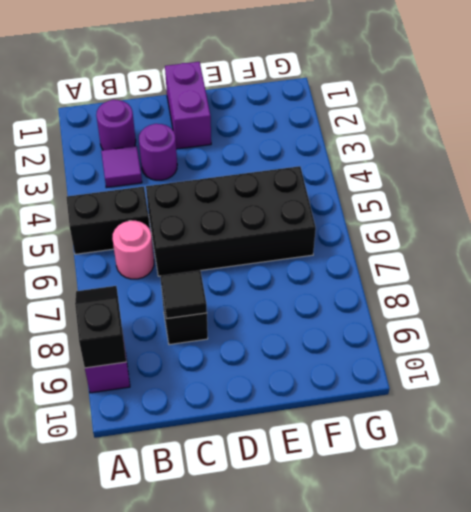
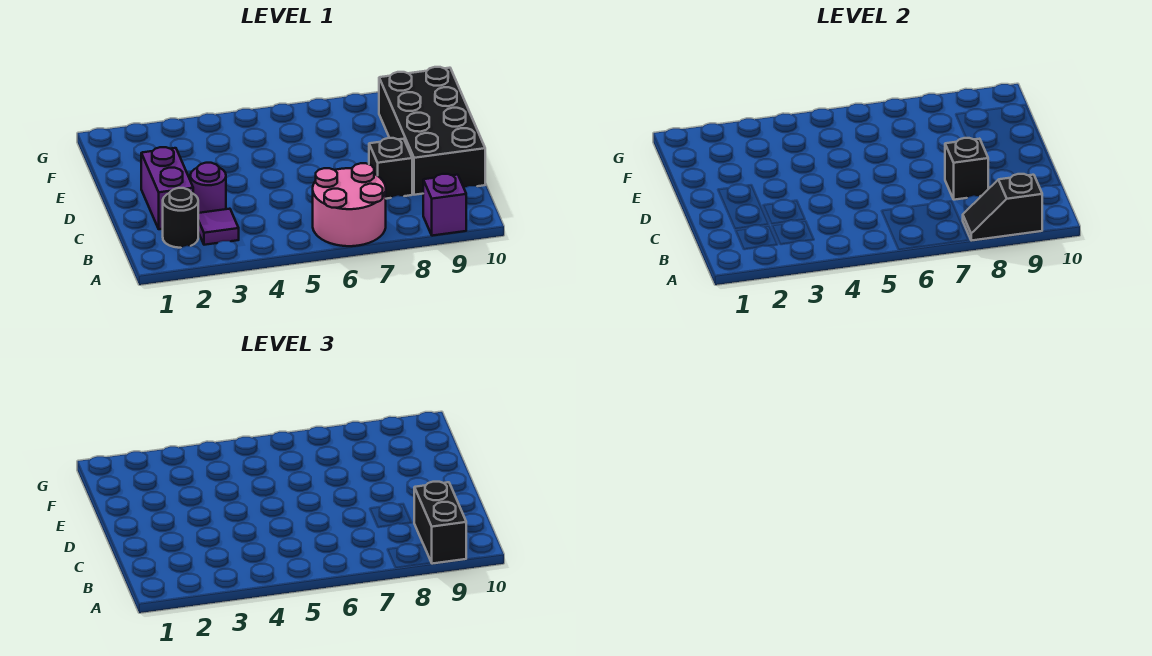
black 1x2 brick [66,187,150,254] -> black 1x2 brick moved to [414,482,466,564]
purple 1x1 round brick [96,100,136,150] -> black 1x1 round brick [163,188,198,248]
pink 1x1 round brick [112,221,154,279] -> pink 2x2 round brick [313,163,386,246]
black 2x4 brick [146,166,316,276] -> black 2x4 brick moved to [379,67,485,195]
black 1x1 tile [160,270,207,319] -> black 1x1 brick [945,138,988,200]
purple 1x2 brick [165,62,211,149] -> purple 1x2 brick turned to [141,147,193,229]

